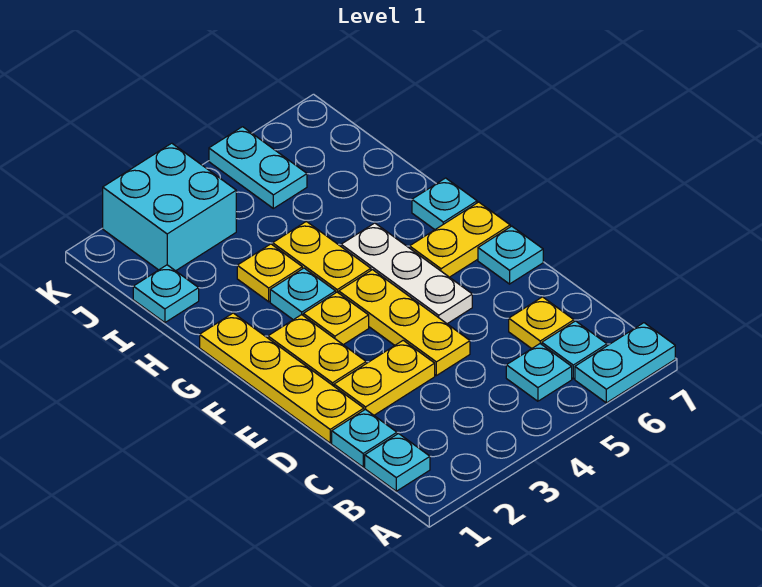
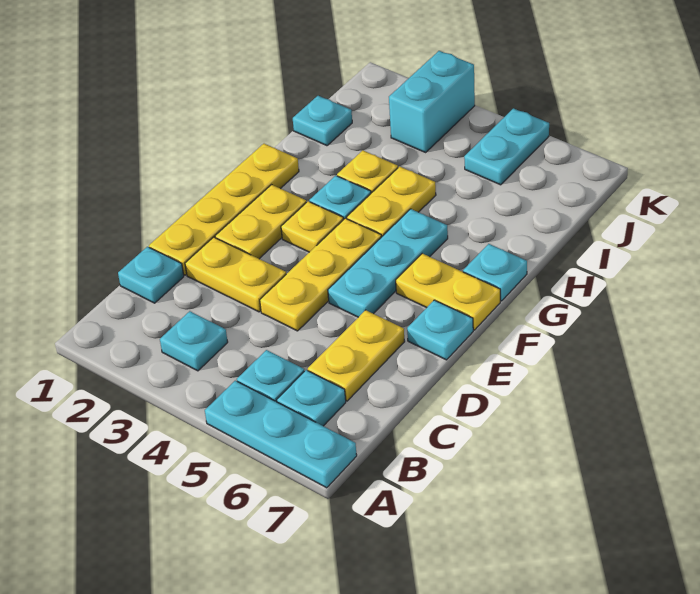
cyan 1x2 plate [575,323,675,403] -> cyan 1x3 plate [205,381,357,488]
cyan 1x1 plate [365,434,430,491] -> cyan 1x1 plate moved to [160,311,228,371]
yellow 1x1 plate [509,297,574,349] -> yellow 1x2 plate [308,310,405,401]
white 1x3 plate [341,223,472,324] -> cyan 1x3 plate [328,209,448,317]
cyan 2x2 brick [103,143,236,271] -> cyan 1x2 brick [389,51,475,152]

